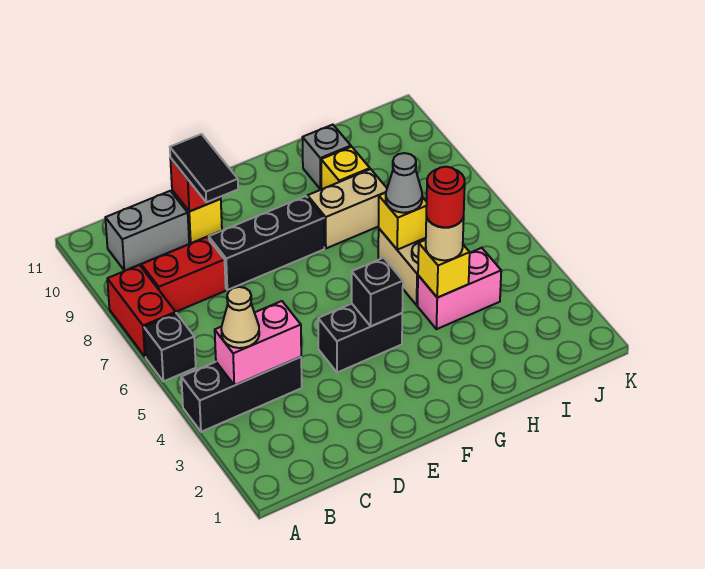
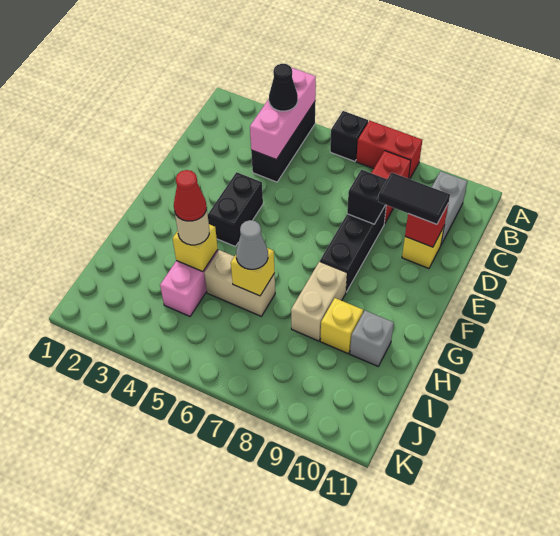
pink 1x2 brick [215,301,301,385] -> pink 1x3 brick [250,68,316,160]
tan 1x1 cone [221,287,259,348] -> black 1x1 cone [269,64,298,111]
black 1x1 brick [352,258,403,326] -> black 1x1 brick moved to [347,170,387,224]
red 1x1 round brick [426,167,465,227] -> red 1x1 cone [174,170,207,221]

